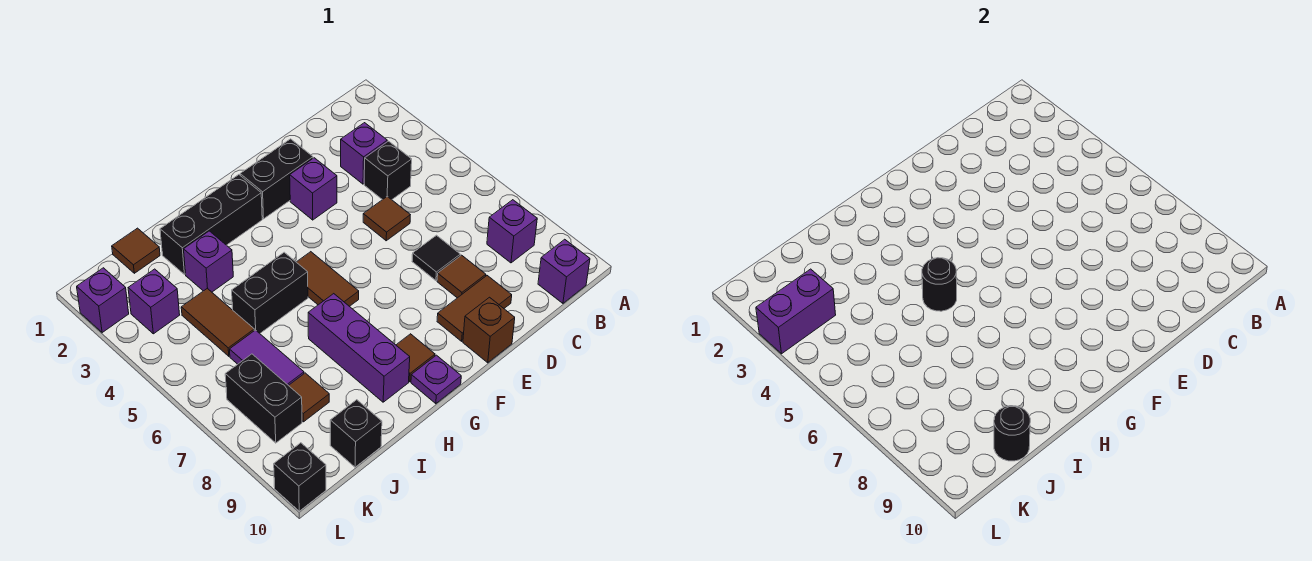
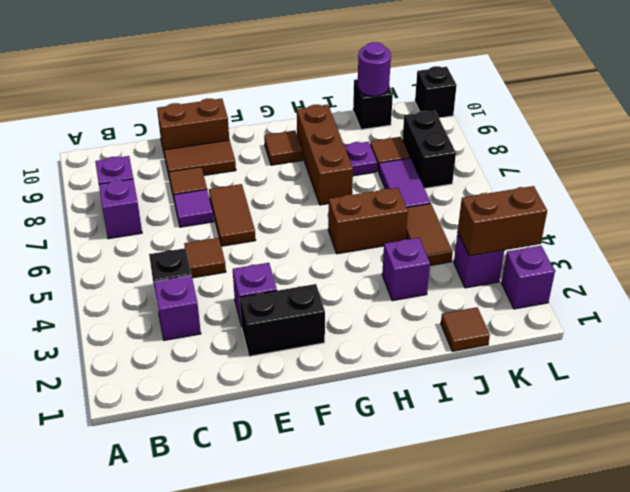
purple 1x1 brick [538,239,590,303] -> purple 1x1 brick moved to [99,179,142,239]
black 1x1 tile [412,235,460,280] -> purple 1x1 tile [174,190,214,227]
brown 1x1 brick [463,297,515,363] -> brown 1x2 brick [157,98,229,156]
black 1x3 brick [160,175,262,274] -> none
brown 1x2 tile [297,252,359,306] -> brown 1x2 tile moved to [209,184,256,246]
purple 1x1 plate [411,355,461,404] -> purple 1x1 plate moved to [344,142,377,176]
black 1x2 brick [232,252,308,333] -> brown 1x2 brick [328,188,408,254]
black 1x1 round brick [922,258,957,311] -> none
purple 1x3 brick [308,294,410,402] -> brown 1x3 brick [297,105,353,205]
black 1x1 round brick [994,406,1030,461] -> purple 1x1 round brick [358,42,391,96]
purple 1x2 brick [756,269,836,354] -> brown 1x2 brick [458,186,547,256]

